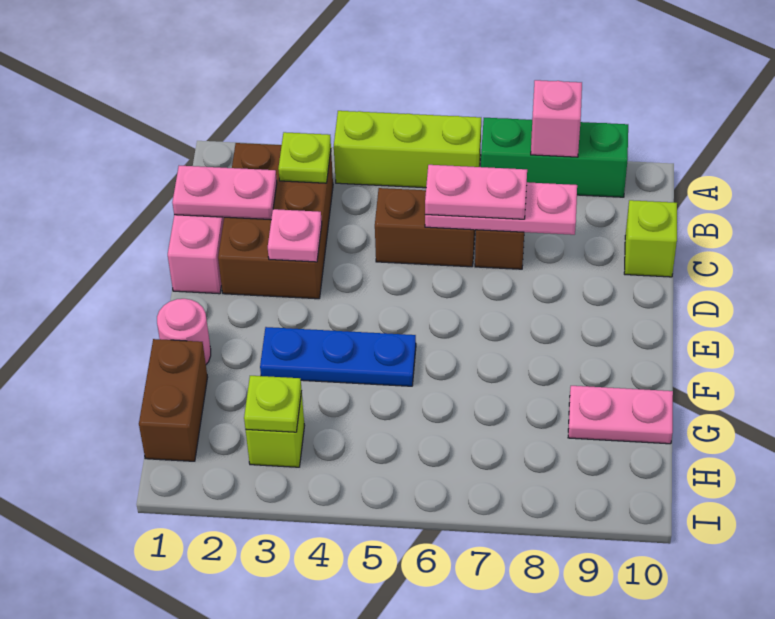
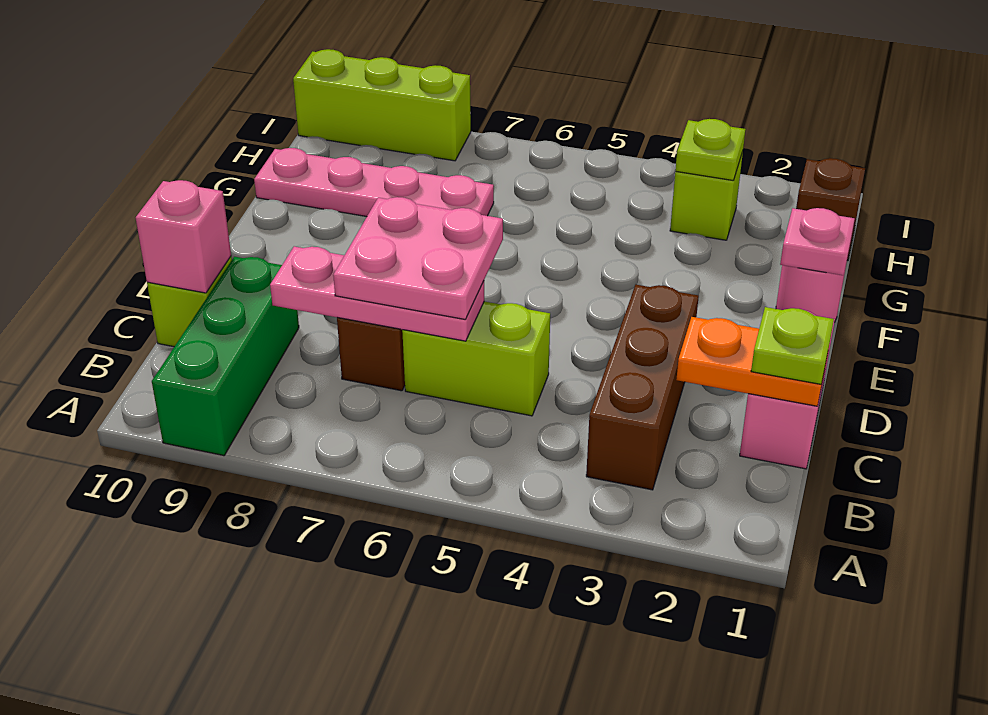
lime 1x3 brick [334,111,481,188] -> lime 1x3 brick moved to [293,49,471,161]
green 1x3 brick [481,118,628,197] -> green 1x3 brick turned to [152,257,299,456]
pink 1x1 brick [531,80,582,157] -> pink 1x1 brick moved to [136,180,231,293]
brown 2x3 brick [218,143,333,299] -> brown 1x3 brick [586,285,699,490]
lime 1x1 plate [278,132,331,183] -> lime 1x1 plate moved to [751,307,834,384]
pink 1x2 plate [172,166,277,220] -> orange 1x2 plate [676,317,829,406]
brown 1x2 brick [375,188,475,267] -> lime 1x2 brick [402,301,550,416]
pink 1x2 plate [425,165,527,219] -> pink 2x2 plate [333,197,503,320]
pink 1x1 plate [268,209,322,262] -> pink 1x1 plate moved to [780,208,855,275]
blue 1x3 plate [260,327,416,386] -> none
brown 1x2 brick [139,339,208,461] -> brown 1x1 brick [796,158,865,261]
pink 1x2 plate [568,386,673,444] -> pink 1x4 plate [254,148,494,217]

